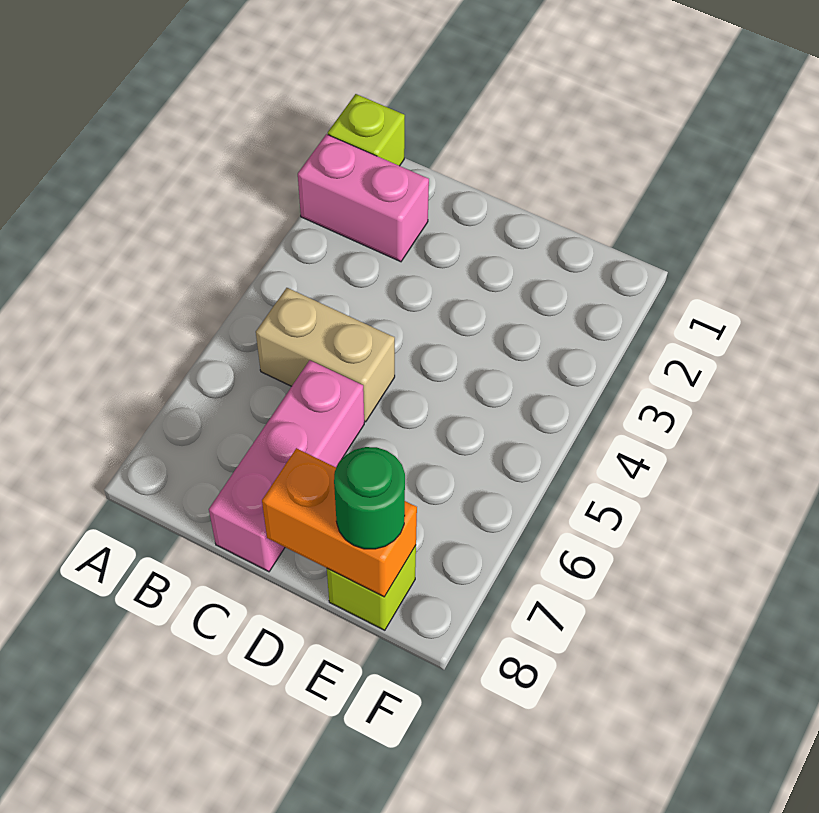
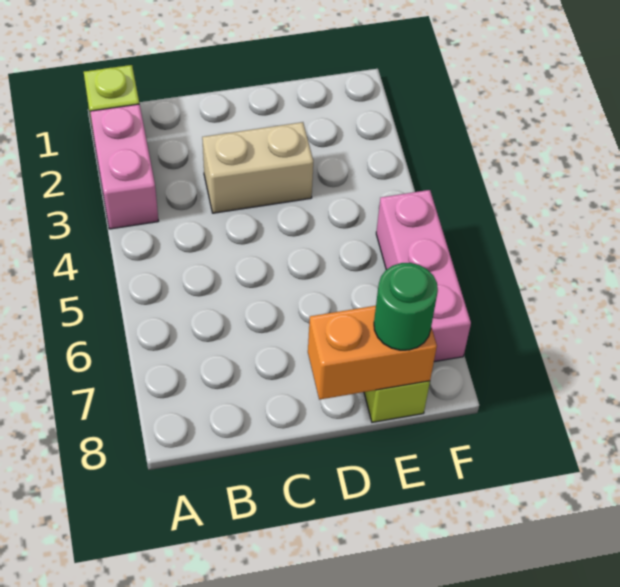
pink 1x2 brick [298,134,429,262] -> pink 1x2 brick turned to [90,104,158,229]
tan 1x2 brick [256,288,395,422] -> tan 1x2 brick moved to [202,122,313,213]
pink 1x3 brick [209,360,364,572] -> pink 1x3 brick moved to [376,190,471,362]

